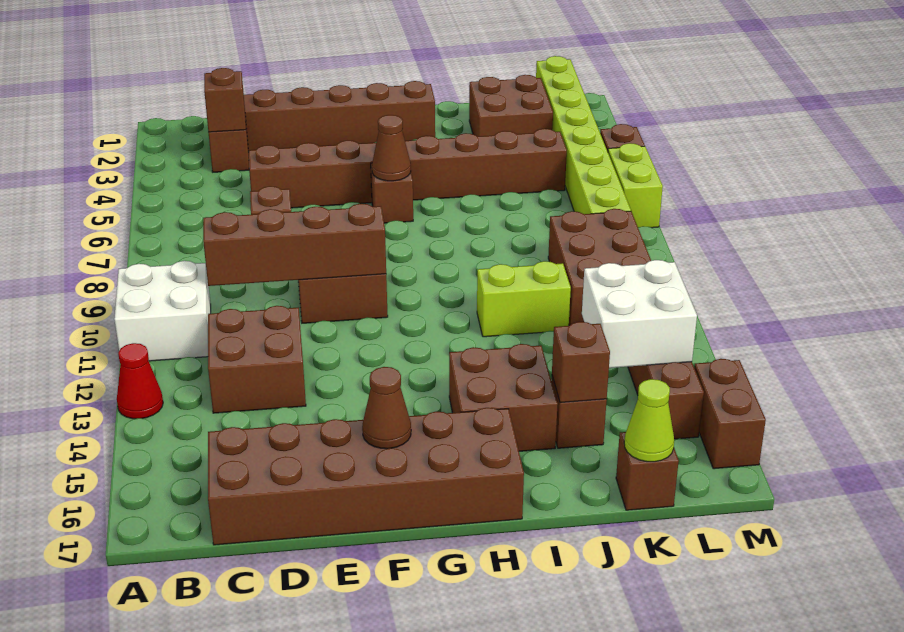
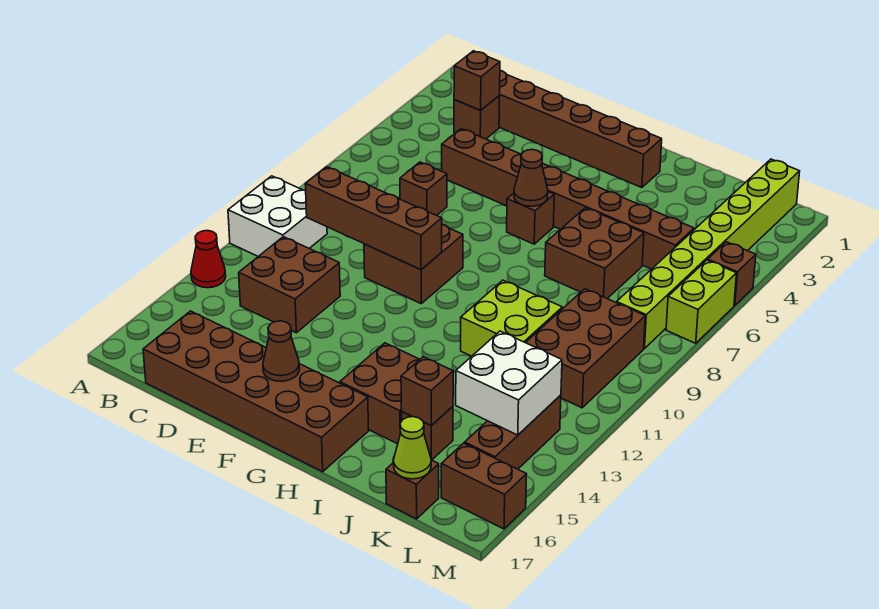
lime 1x2 brick [477,261,571,337] -> lime 2x2 brick [461,280,562,356]
brown 2x2 brick [469,75,553,137] -> brown 2x2 brick moved to [545,208,644,298]
brown 1x2 brick [694,359,766,469] -> brown 1x2 brick turned to [441,443,527,529]

